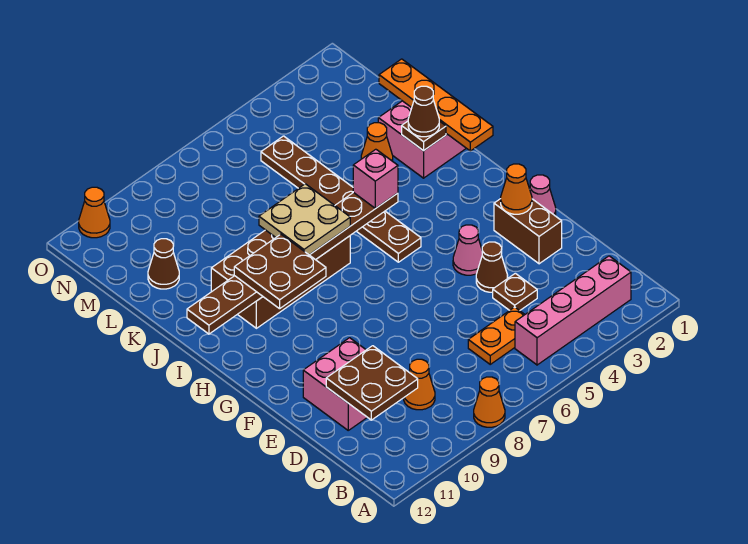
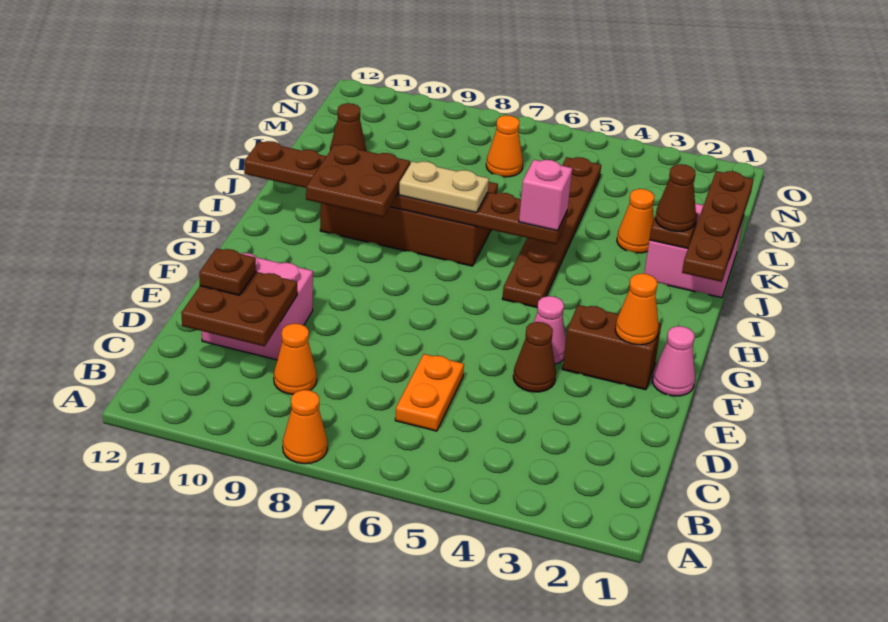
pink 1x4 brick [515,256,631,365] -> none
orange 1x2 plate [468,307,525,364] -> orange 1x2 plate turned to [395,354,464,431]
brown 1x1 plate [493,273,537,311] -> brown 1x1 plate moved to [199,248,256,295]
brown 1x2 brick [494,199,562,264] -> brown 1x2 brick turned to [563,305,661,390]
orange 1x4 plate [379,59,493,151] -> brown 1x4 plate [682,171,753,282]
tan 2x2 plate [259,184,350,255] -> tan 1x2 plate [399,161,489,213]
orange 1x1 cone [79,187,110,238] -> orange 1x1 cone moved to [486,115,523,177]

